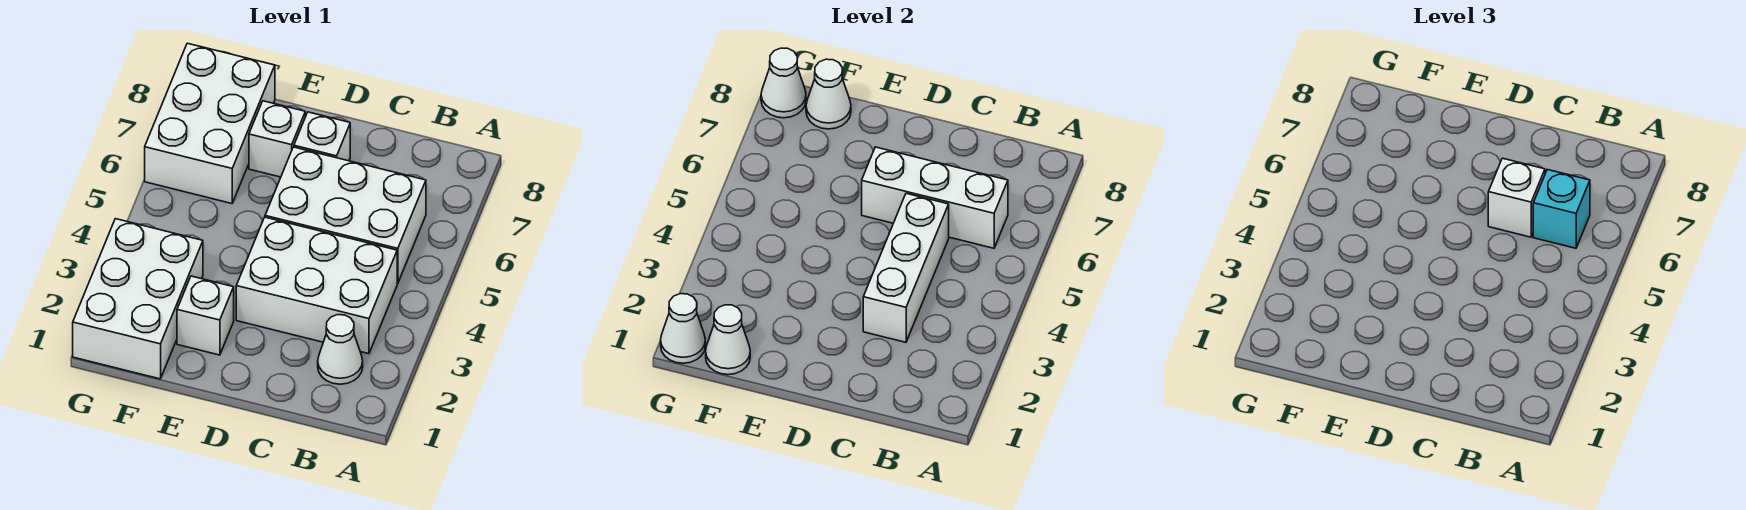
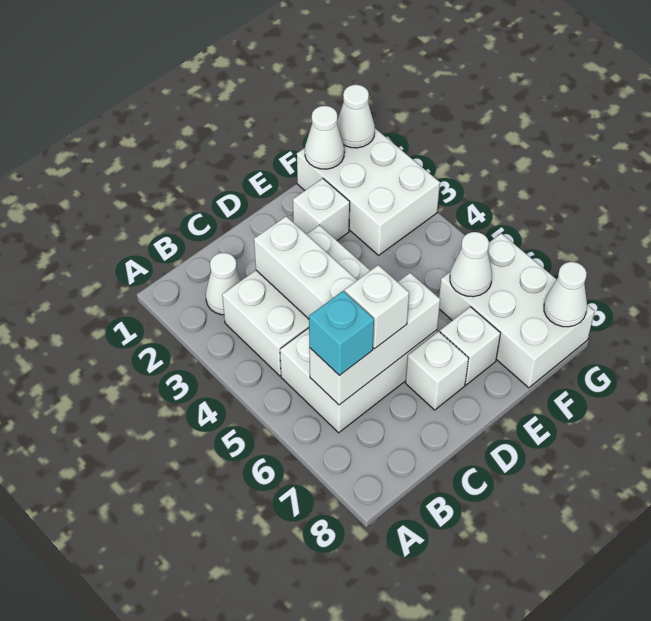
white 1x1 cone [806,59,851,129] -> white 1x1 cone moved to [450,232,492,297]

